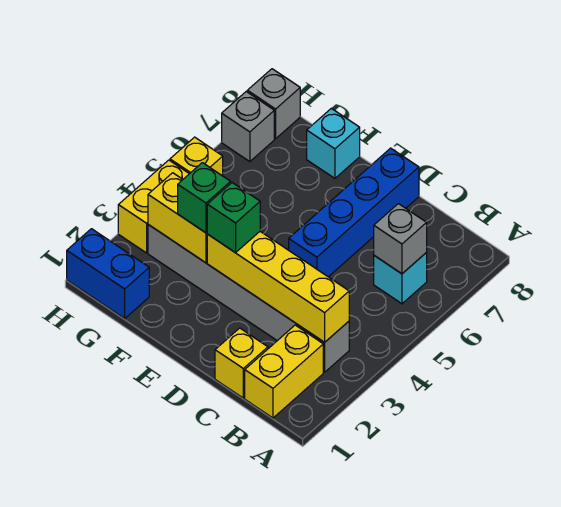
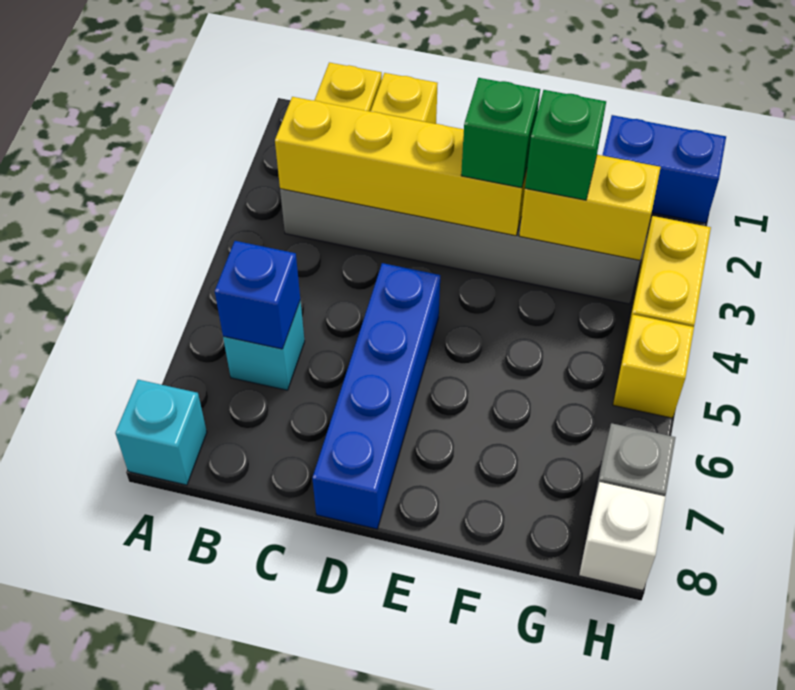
grey 1x1 brick [374,204,427,274] -> blue 1x1 brick [215,241,300,349]
cyan 1x1 brick [307,108,360,178] -> cyan 1x1 brick moved to [115,380,207,485]
grey 1x1 brick [247,69,300,139] -> white 1x1 brick [579,482,666,590]

